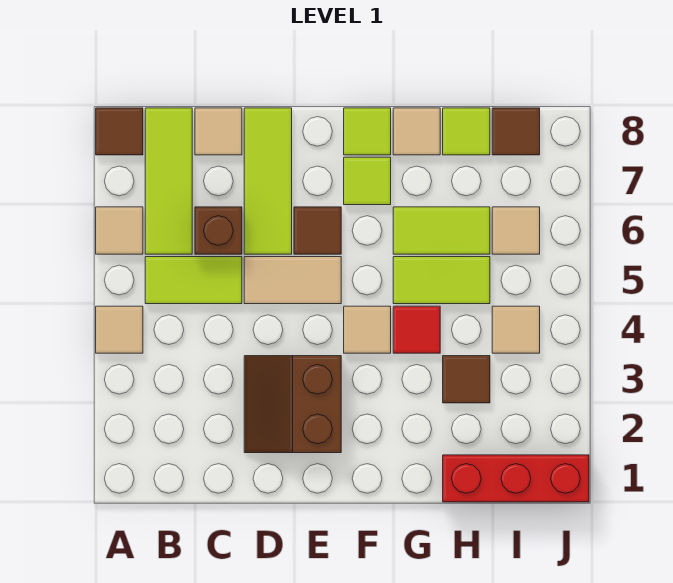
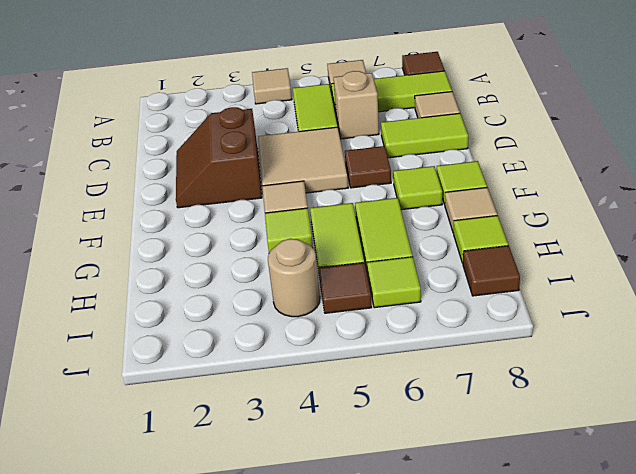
brown 1x1 brick [195,207,242,254] -> tan 1x1 brick [334,71,379,139]
brown 2x2 slope [244,356,341,453] -> brown 2x2 slope turned to [176,107,262,208]
tan 1x2 tile [244,257,341,304] -> tan 2x2 tile [258,127,348,193]
lime 1x3 tile [244,108,292,254] -> lime 1x2 tile [381,113,468,158]
red 1x1 tile [393,306,440,353] -> lime 1x1 tile [265,208,313,253]
red 1x3 brick [443,455,589,502] -> none
brown 1x1 tile [443,356,490,403] -> brown 1x1 tile moved to [319,263,372,313]
tan 1x1 tile [492,306,540,353] -> tan 1x1 round brick [268,239,320,317]
tan 1x1 tile [492,207,540,254] -> lime 1x1 tile [367,257,421,308]

